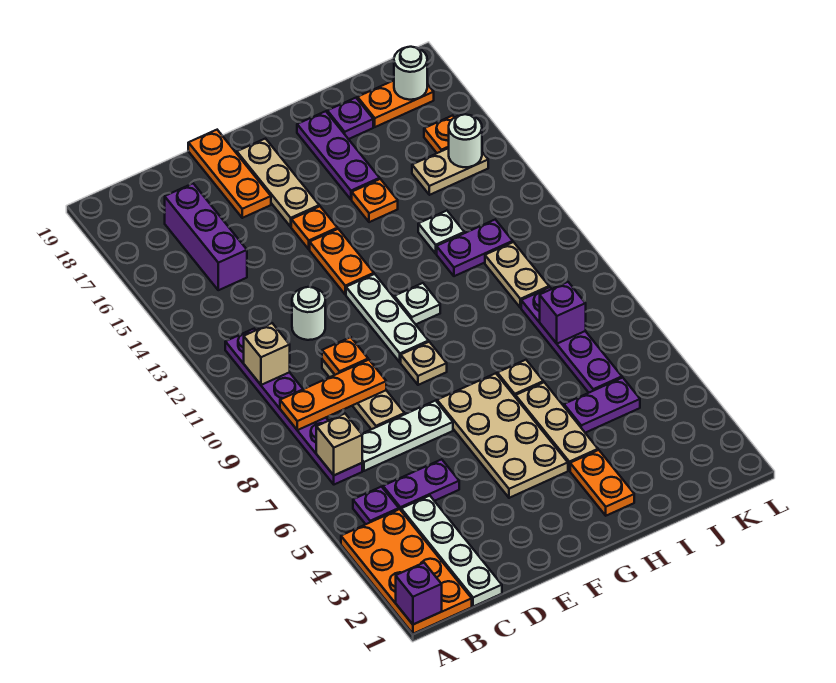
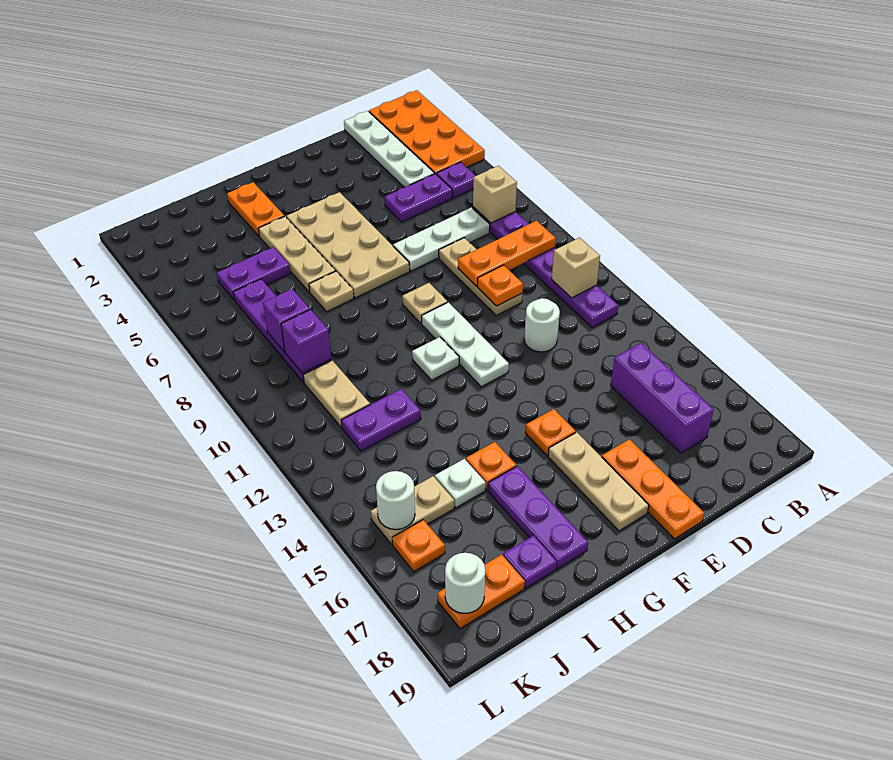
purple 1x1 brick [396,563,442,624] -> purple 1x1 brick moved to [281,310,331,373]
orange 1x2 plate [310,229,374,295] -> none
white 1x1 plate [418,211,464,254] -> white 1x1 plate moved to [435,459,486,508]

